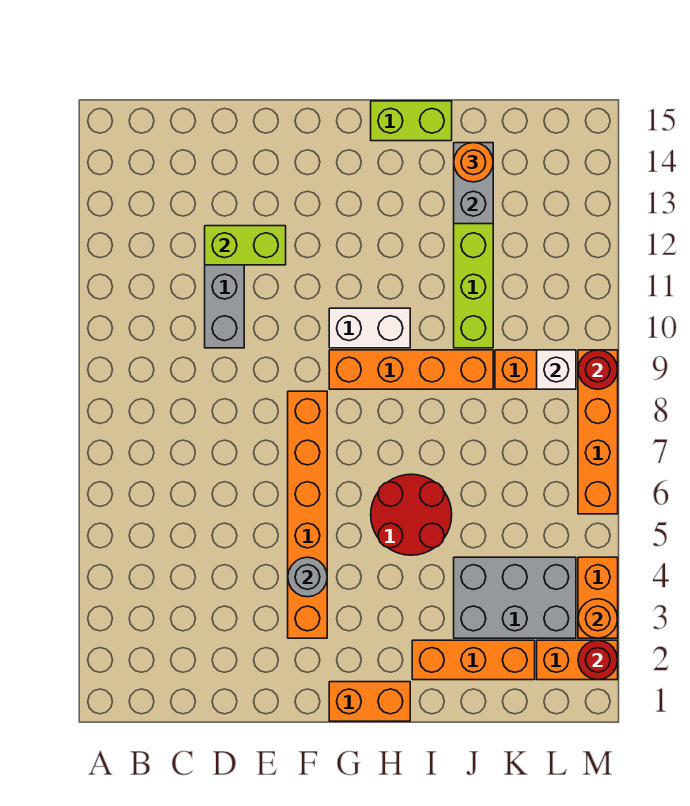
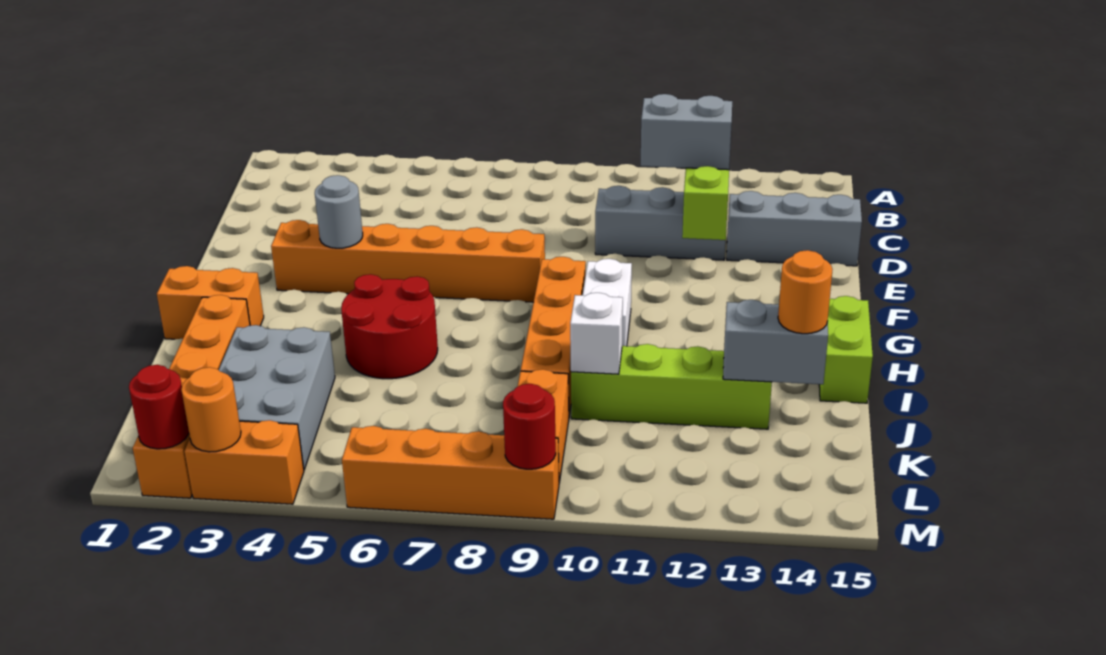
none -> grey 1x2 brick [641,94,732,170]
none -> grey 1x3 brick [727,191,862,266]
orange 1x2 brick [329,682,410,721] -> orange 1x2 brick turned to [157,266,264,339]
white 1x1 brick [537,350,576,389] -> white 1x1 brick moved to [570,293,623,374]

